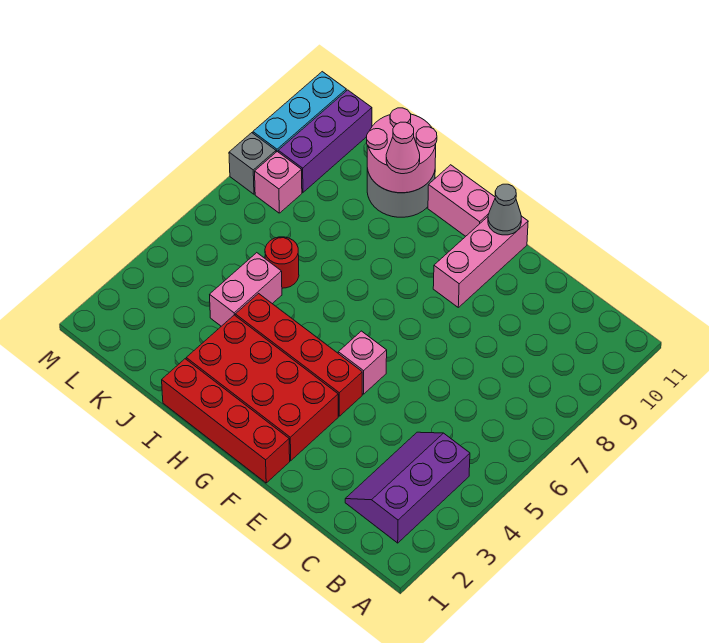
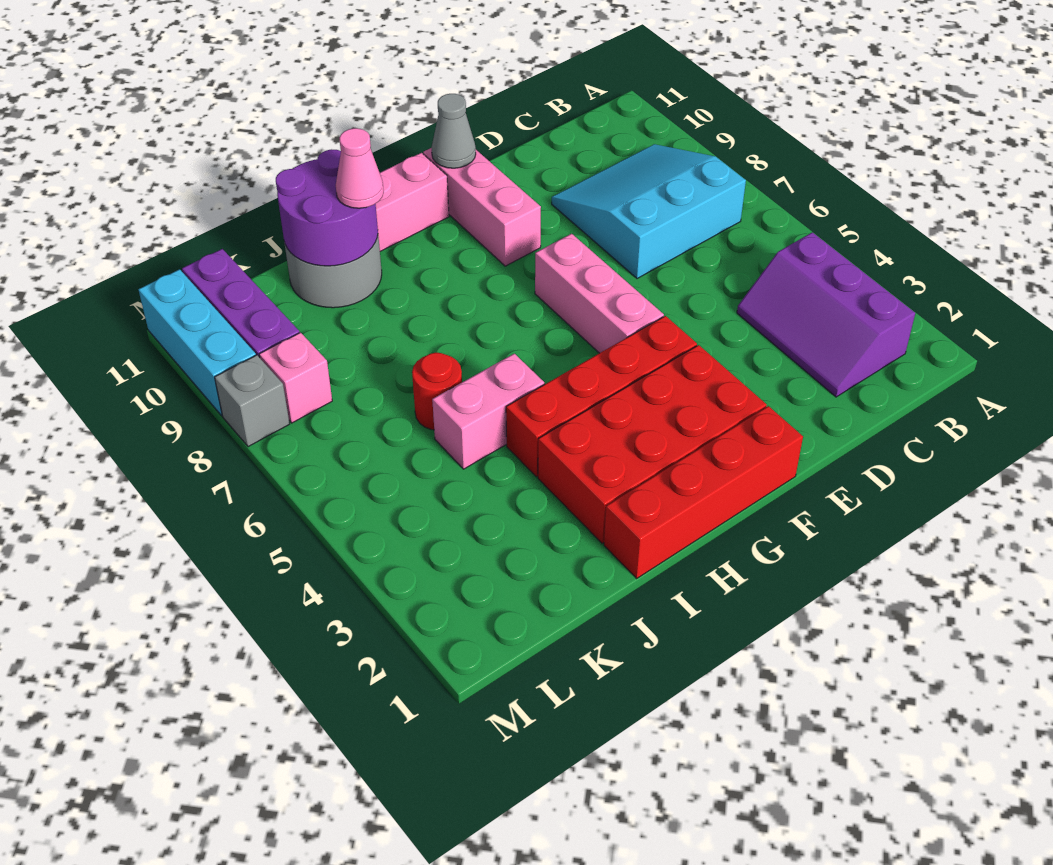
none -> cyan 3x3 slope [552,144,746,279]
pink 1x1 brick [338,331,387,394] -> pink 1x3 brick [535,234,664,353]
pink 2x2 round brick [367,108,437,193] -> purple 2x2 round brick [276,149,378,266]
pink 1x2 brick [210,253,282,326] -> pink 1x2 brick turned to [432,354,544,469]

